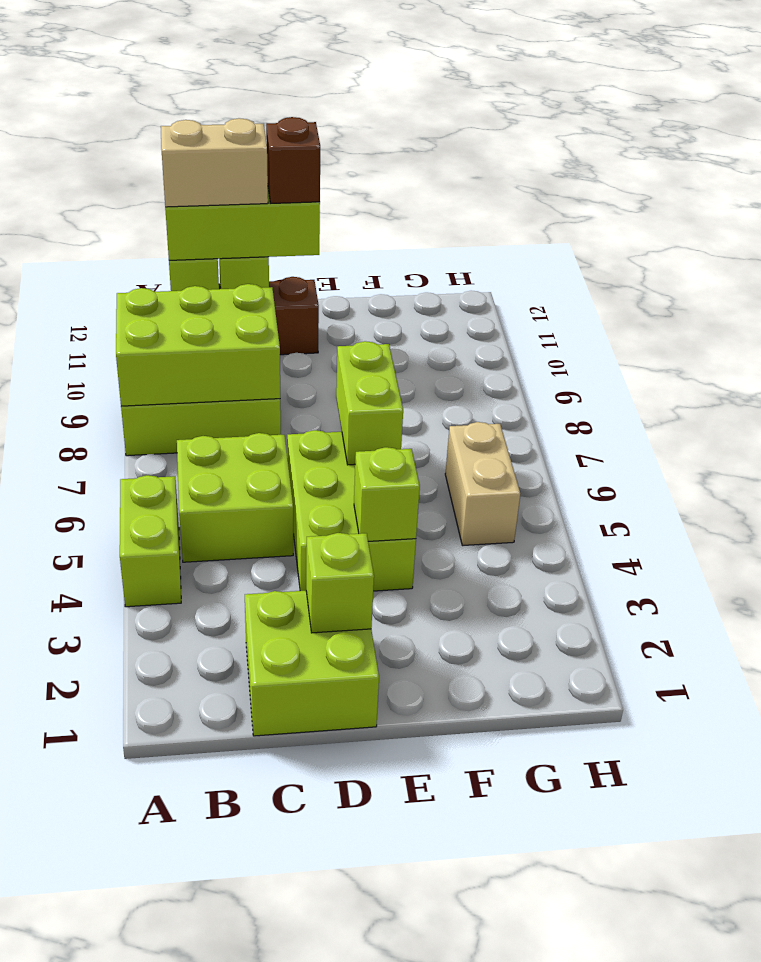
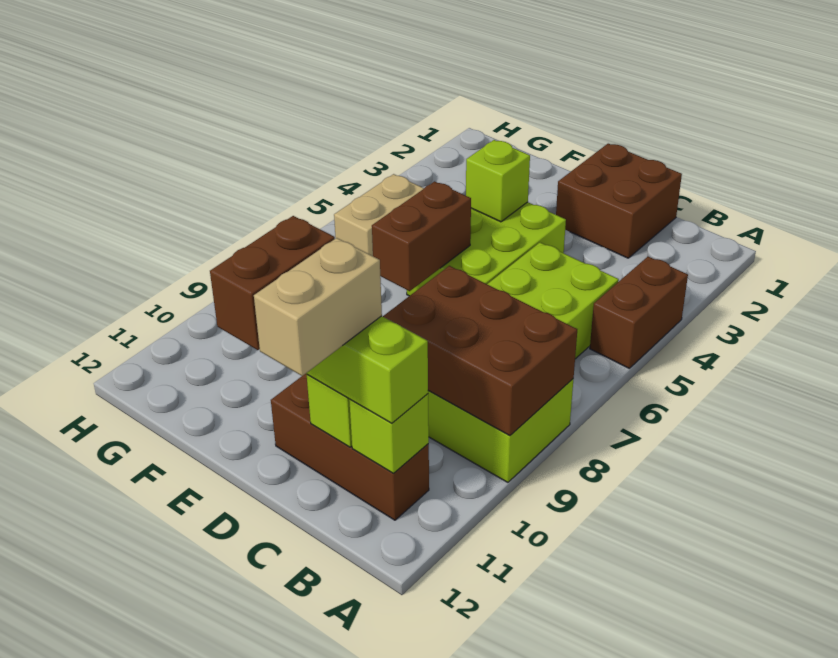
lime 1x2 brick [120,475,181,607] -> brown 1x2 brick [590,257,688,368]
lime 2x3 brick [116,284,280,406] -> brown 2x3 brick [383,266,577,436]
tan 1x2 brick [161,118,268,207] -> tan 1x2 brick turned to [254,238,382,376]
lime 2x2 brick [245,591,379,736] -> brown 2x2 brick [556,144,682,258]
lime 1x1 brick [306,533,374,633] -> none
brown 1x1 brick [266,117,320,203] -> brown 1x2 brick [210,216,335,350]
lime 1x2 brick [336,341,403,465] -> brown 1x2 brick [372,181,471,291]

